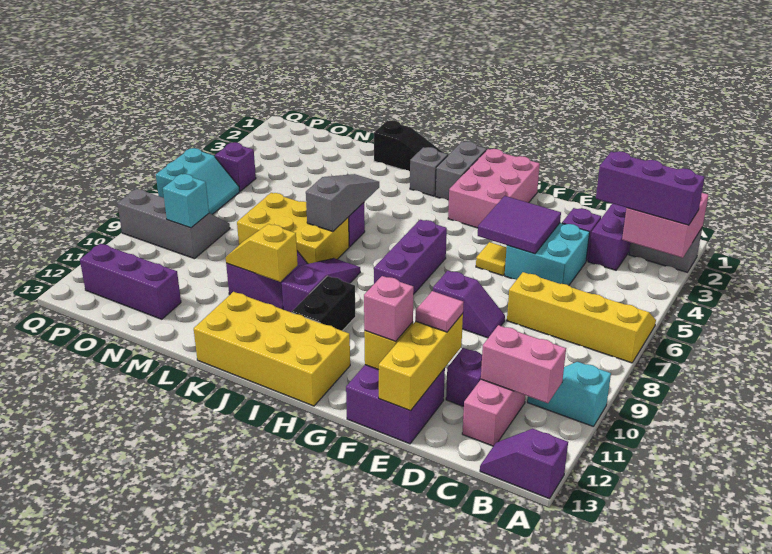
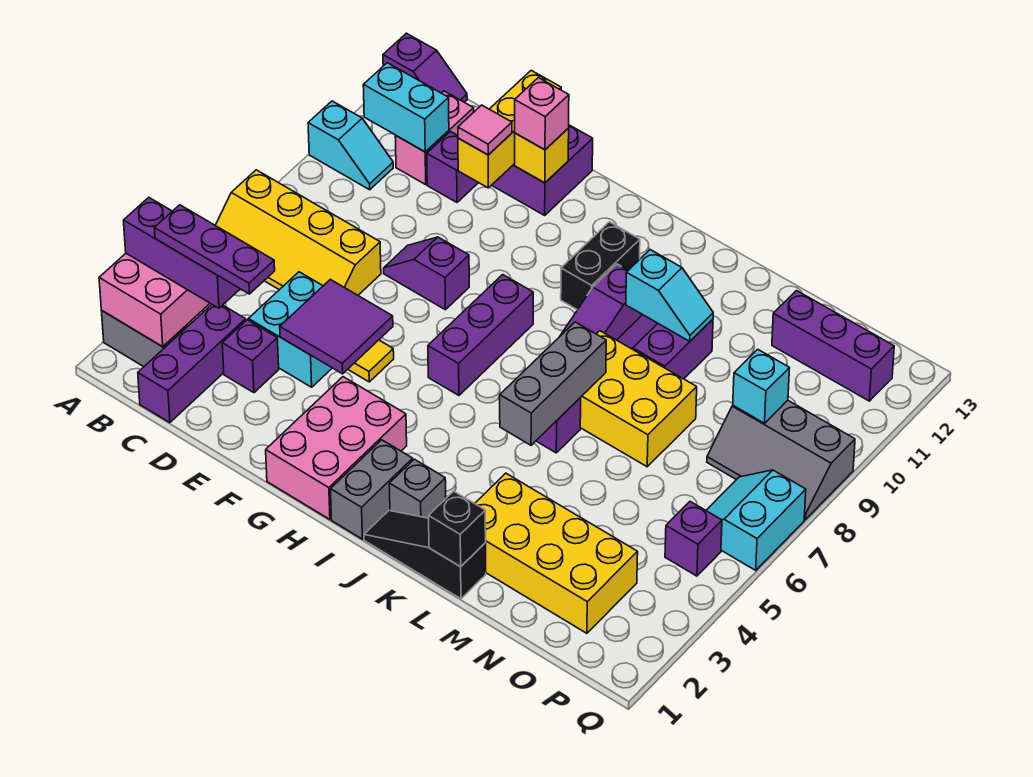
none -> purple 1x3 plate [154,205,275,294]
pink 1x2 brick [481,325,566,403] -> cyan 1x2 brick [363,63,449,152]
yellow 2x4 brick [194,292,350,406] -> yellow 2x4 brick moved to [475,473,638,633]
grey 1x3 slope [306,174,379,232] -> grey 1x3 brick [500,322,606,445]
yellow 1x2 slope [226,224,298,282] -> cyan 1x2 slope [626,250,713,341]
none -> black 1x1 brick [429,491,486,567]

